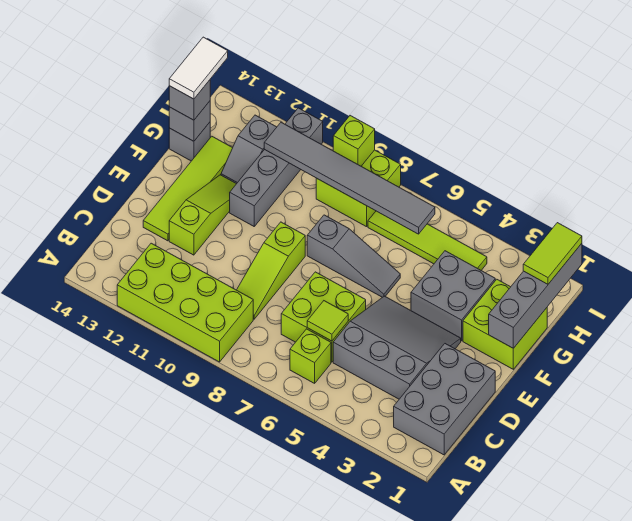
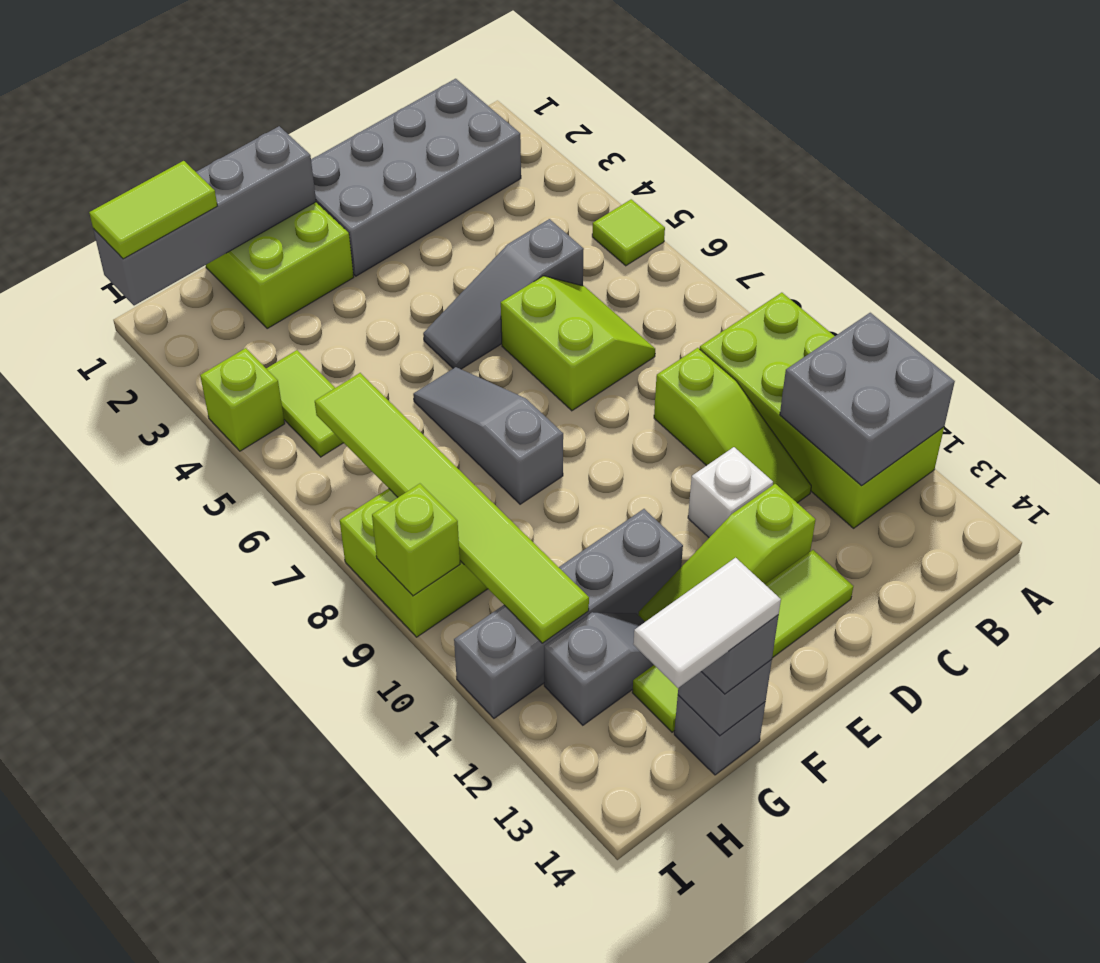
grey 2x3 brick [394,344,495,455] -> grey 2x4 brick [311,79,521,276]
lime 1x1 brick [290,329,331,383] -> lime 1x1 brick moved to [200,348,285,451]
grey 3x3 slope [333,296,461,399] -> grey 1x3 slope [423,219,584,369]
lime 2x2 brick [281,272,366,362] -> lime 2x2 slope [501,276,655,411]
lime 1x1 tile [307,301,348,341] -> lime 1x1 tile moved to [592,199,665,266]
lime 1x3 slope [237,222,305,319] -> lime 1x3 slope turned to [654,348,811,503]
none -> white 1x1 brick [688,447,773,537]
grey 2x2 brick [411,251,495,341] -> grey 2x2 brick moved to [780,313,955,486]
lime 1x4 tile [368,211,487,270] -> lime 1x2 tile [266,350,343,457]
grey 1x6 tile [264,123,435,234] -> lime 1x6 tile [315,373,589,643]

